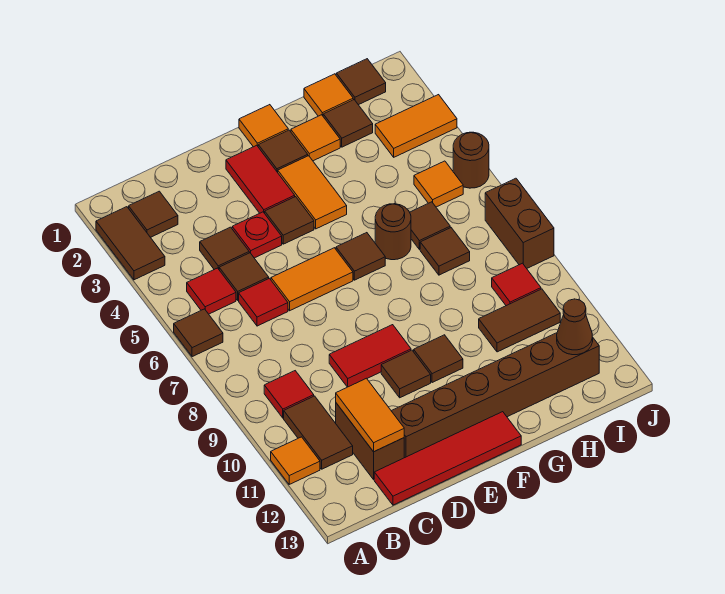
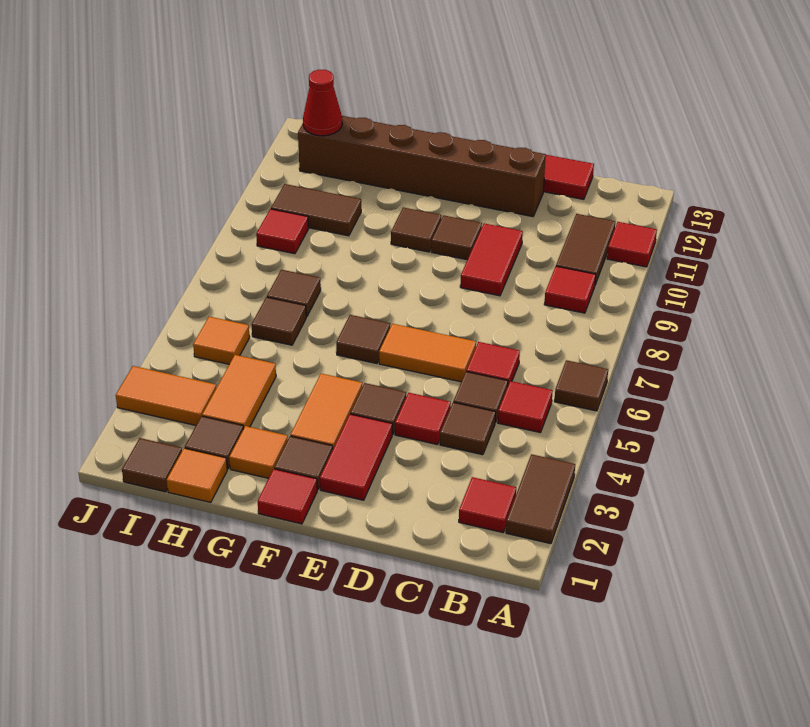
orange 1x1 tile [271,437,320,484] -> red 1x1 tile [607,222,657,267]
brown 1x1 tile [129,191,178,237] -> red 1x1 tile [459,477,516,533]
brown 1x2 brick [336,403,404,479] -> none
orange 1x2 tile [336,378,404,452] -> orange 1x2 tile moved to [202,355,276,429]
red 1x1 plate [232,212,282,258] -> red 1x1 tile [395,393,451,445]
red 1x2 tile [329,325,411,387] -> red 1x2 tile turned to [460,223,523,296]
orange 1x1 tile [239,105,288,147] -> red 1x1 tile [258,469,317,524]
brown 1x1 round brick [375,204,411,260] -> none
brown 1x1 cone [557,299,593,355] -> red 1x1 cone [303,70,342,136]
brown 1x1 round brick [453,132,489,188] -> none
brown 1x2 brick [485,178,554,268] -> none

